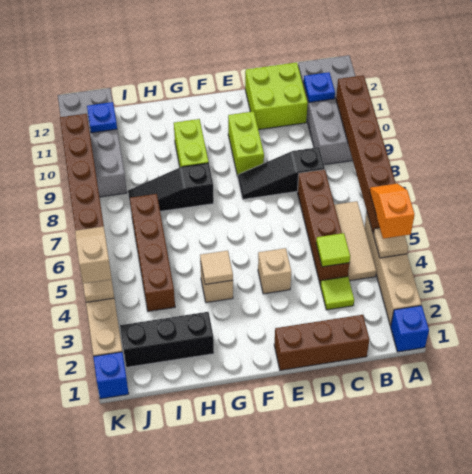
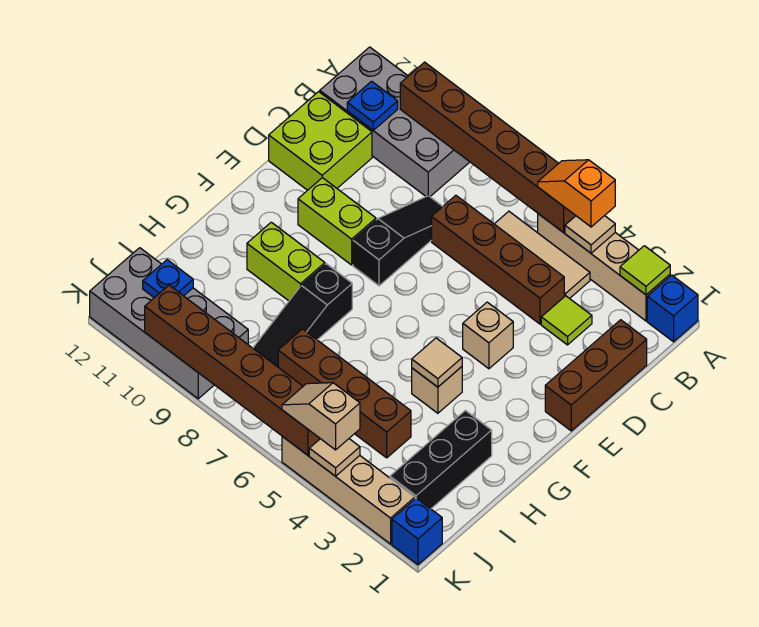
lime 1x1 tile [316,233,350,267] -> lime 1x1 tile moved to [620,246,670,295]
black 1x3 slope [238,147,325,199] -> black 1x3 slope turned to [353,196,443,286]

